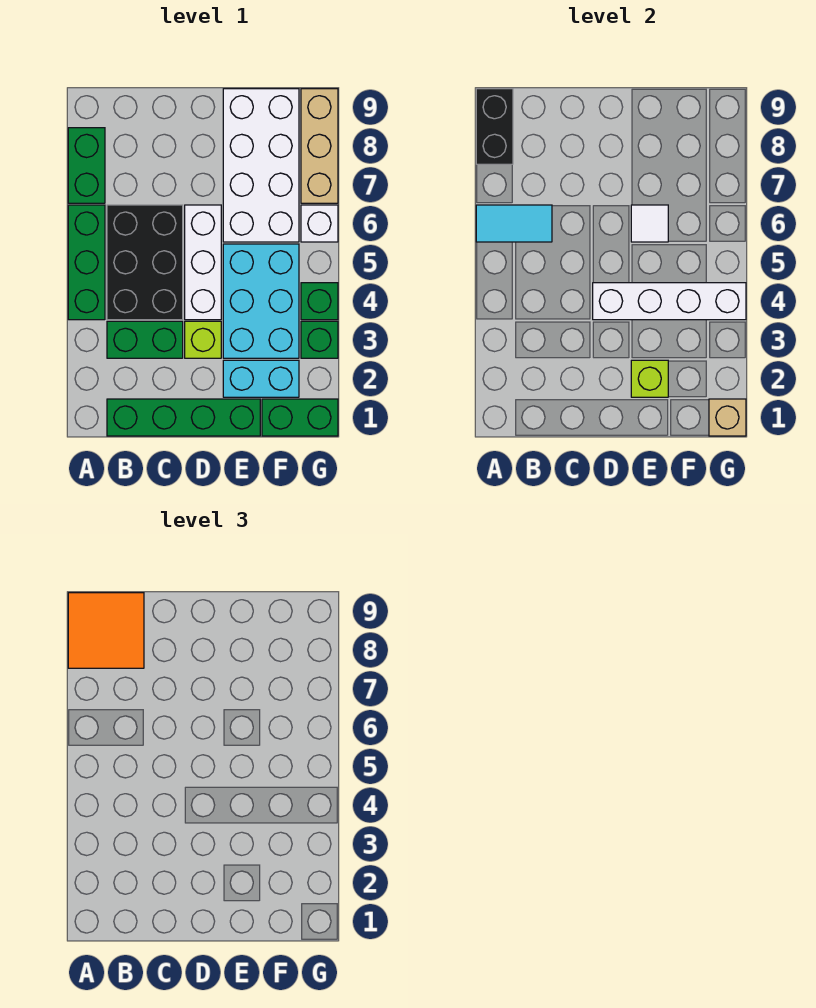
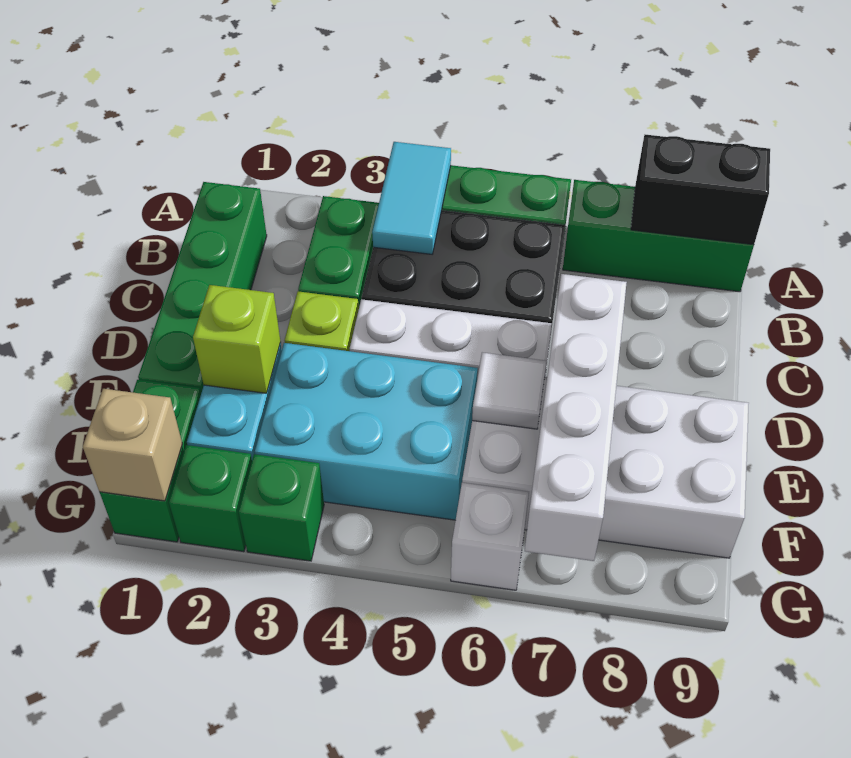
cyan 1x2 tile [476,205,552,242] -> cyan 1x2 tile moved to [372,142,451,254]
green 1x2 brick [68,128,105,203] -> green 1x3 brick [563,180,754,292]
orange 2x2 tile [68,593,144,668] -> none
white 1x4 brick [593,283,746,320] -> white 1x4 brick moved to [525,274,627,561]
green 1x1 brick [301,283,338,320] -> green 1x1 brick moved to [169,445,252,552]
tan 1x3 brick [301,89,338,203] -> none

